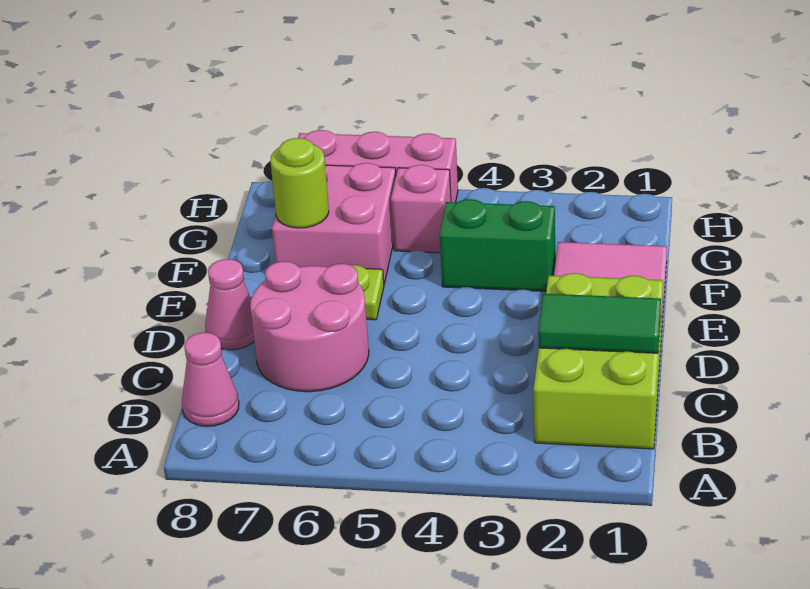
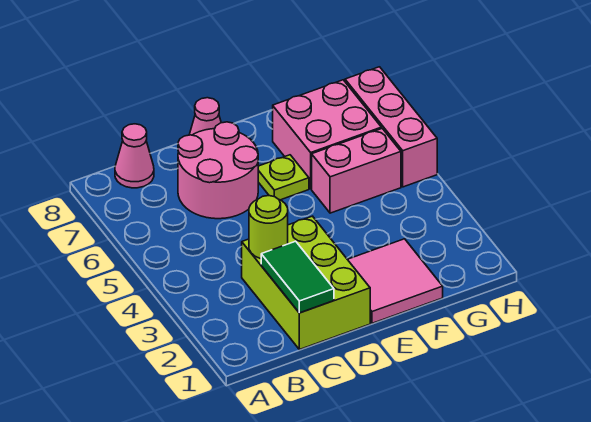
lime 2x3 brick [533,273,663,449] -> lime 2x3 brick turned to [242,216,370,350]
green 1x2 brick [440,199,555,291] -> none
lime 1x1 round brick [270,138,329,228] -> lime 1x1 round brick moved to [249,196,288,259]
pink 1x1 brick [391,165,451,253] -> pink 1x2 brick [312,129,401,213]

